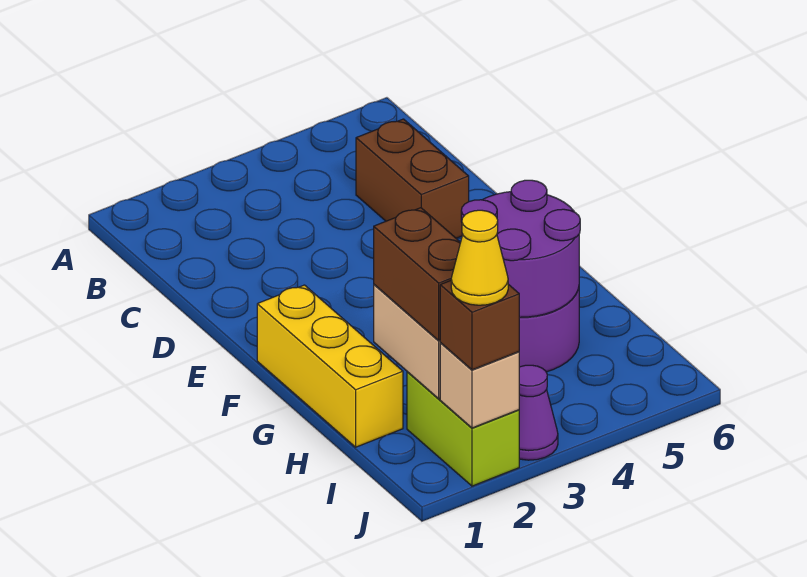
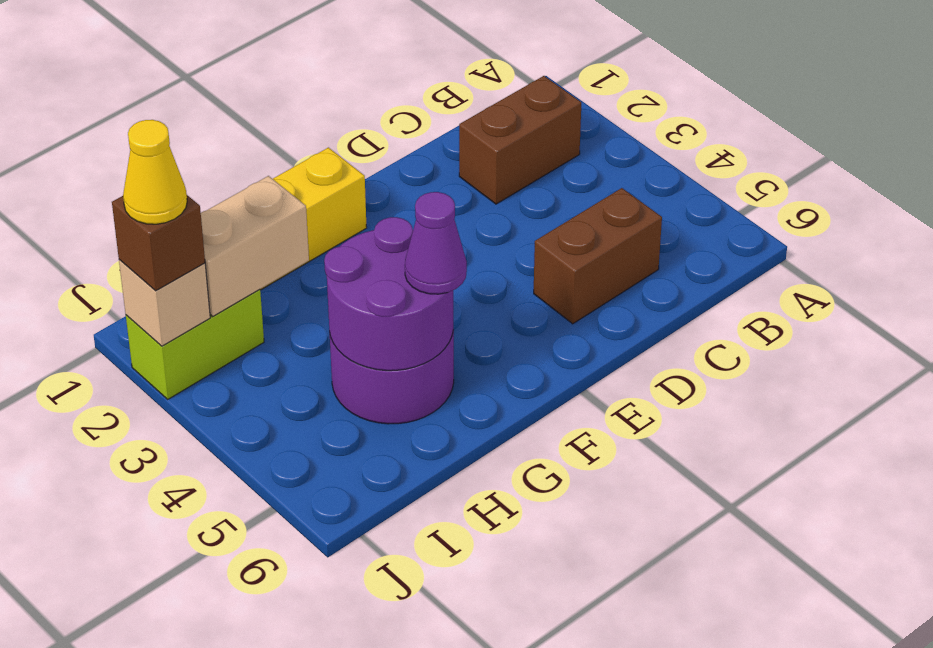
brown 1x2 brick [374,208,461,340] -> brown 1x2 brick moved to [459,76,581,204]
purple 1x1 cone [519,365,558,460] -> purple 1x1 cone moved to [405,192,467,294]

